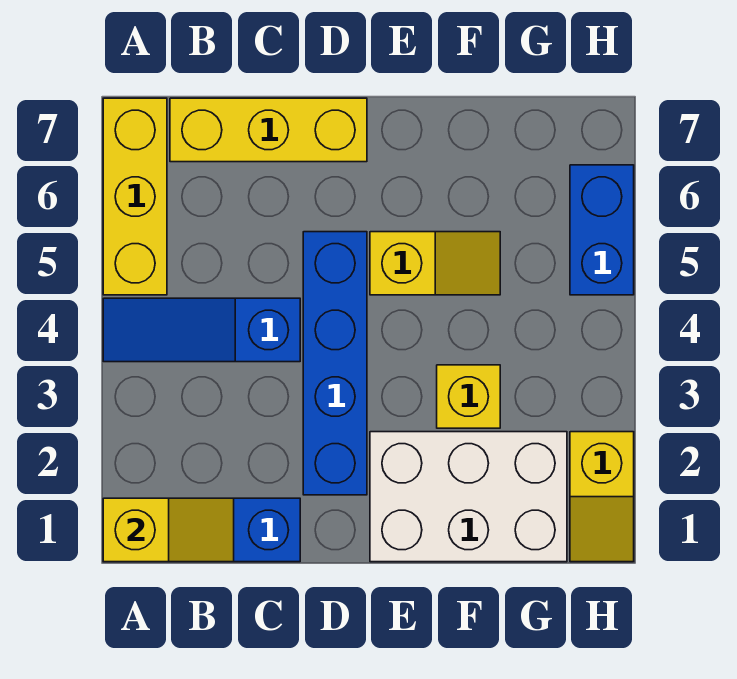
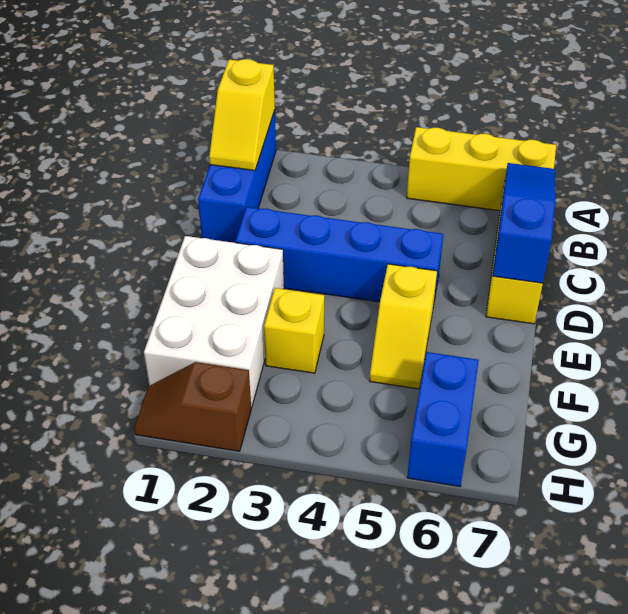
blue 1x3 slope [103,298,300,362] -> blue 1x3 slope moved to [493,163,555,283]
yellow 1x2 slope [570,432,634,562] -> brown 1x2 slope [134,362,251,451]
blue 1x2 brick [570,165,634,295] -> blue 1x2 brick turned to [407,352,479,486]

